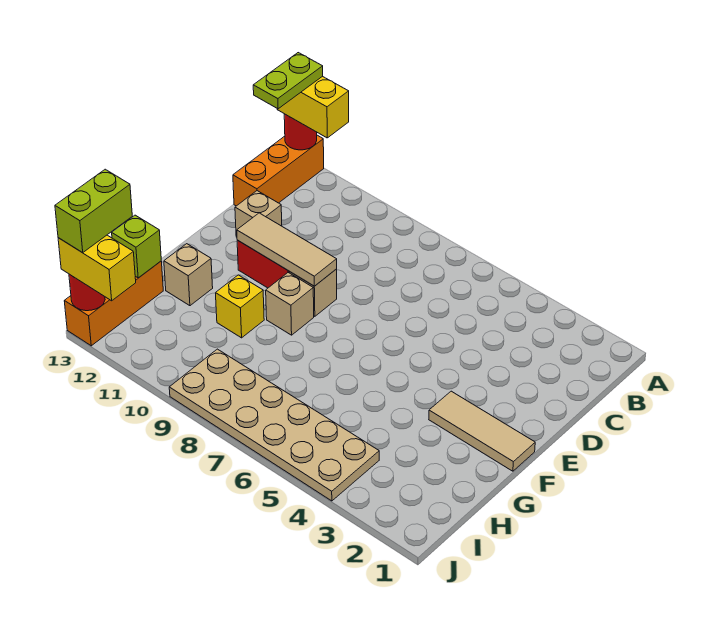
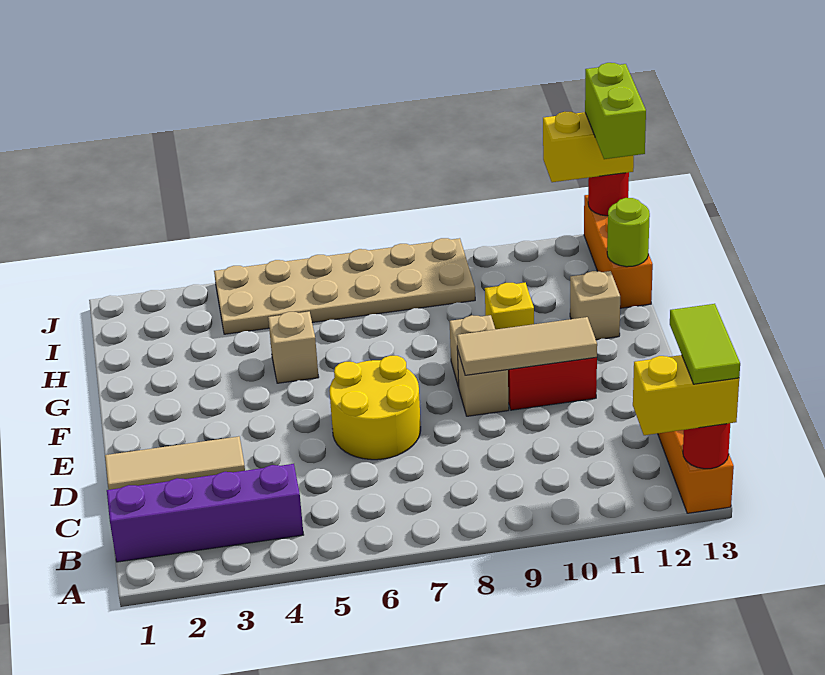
lime 1x2 plate [253,53,323,109] -> lime 1x2 tile [670,304,740,384]
none -> purple 1x4 brick [107,464,304,562]
none -> yellow 2x2 round brick [329,356,421,460]
tan 1x1 brick [235,191,282,237] -> tan 1x1 brick moved to [268,312,319,383]
tan 1x3 tile [429,391,535,471] -> tan 1x3 tile moved to [105,436,245,490]
lime 1x1 brick [112,215,161,278] -> lime 1x1 round brick [607,198,650,267]

